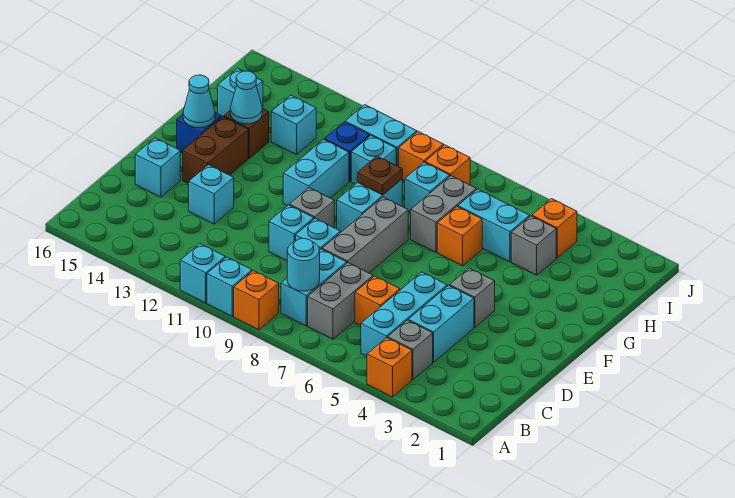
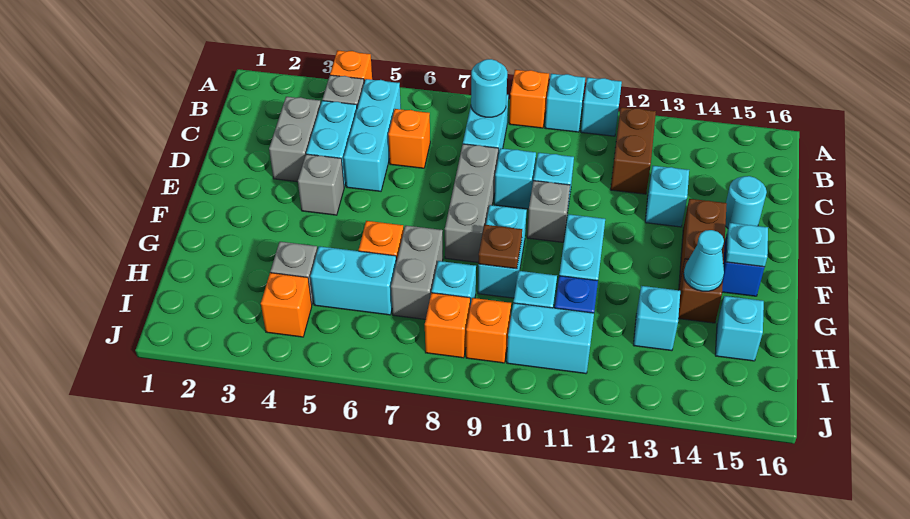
grey 1x2 brick [308,263,373,339] -> grey 1x2 brick moved to [269,97,321,182]
none -> brown 1x2 brick [611,107,656,194]
cyan 1x1 brick [135,138,180,197] -> cyan 1x1 round brick [725,176,767,228]
cyan 1x1 cone [183,75,215,128] -> cyan 1x1 plate [726,223,768,267]

